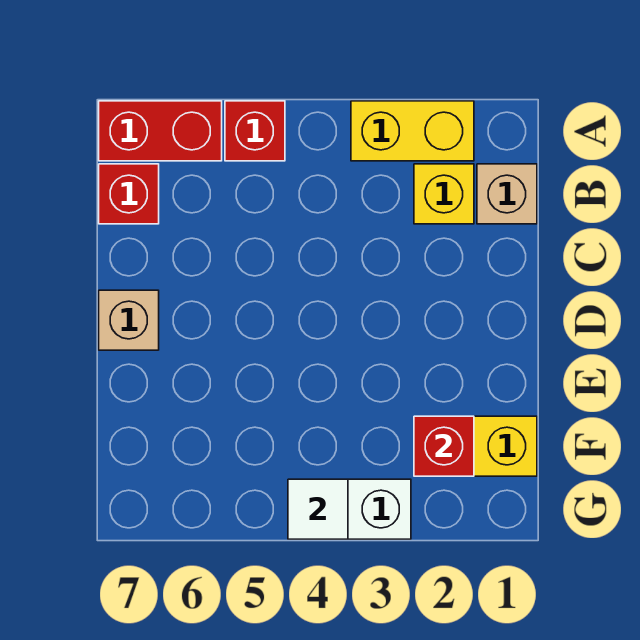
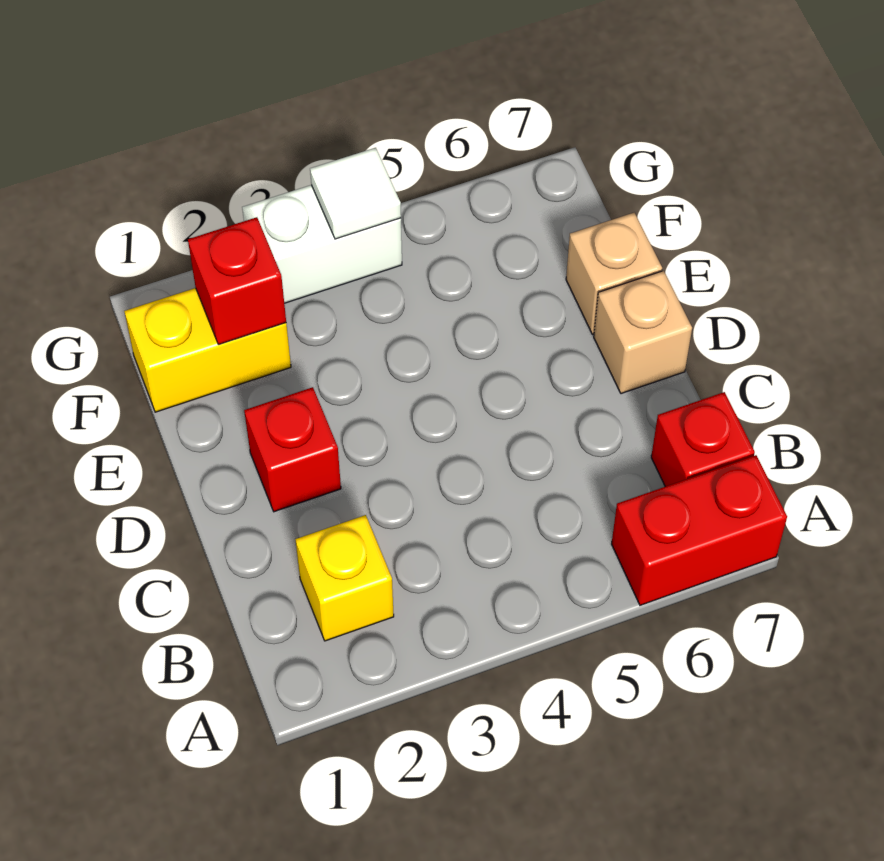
yellow 1x2 brick [351,101,474,161] -> none
red 1x1 brick [225,101,285,161] -> red 1x1 brick moved to [244,387,341,512]
tan 1x1 brick [477,164,537,224] -> tan 1x1 brick moved to [566,213,662,335]

